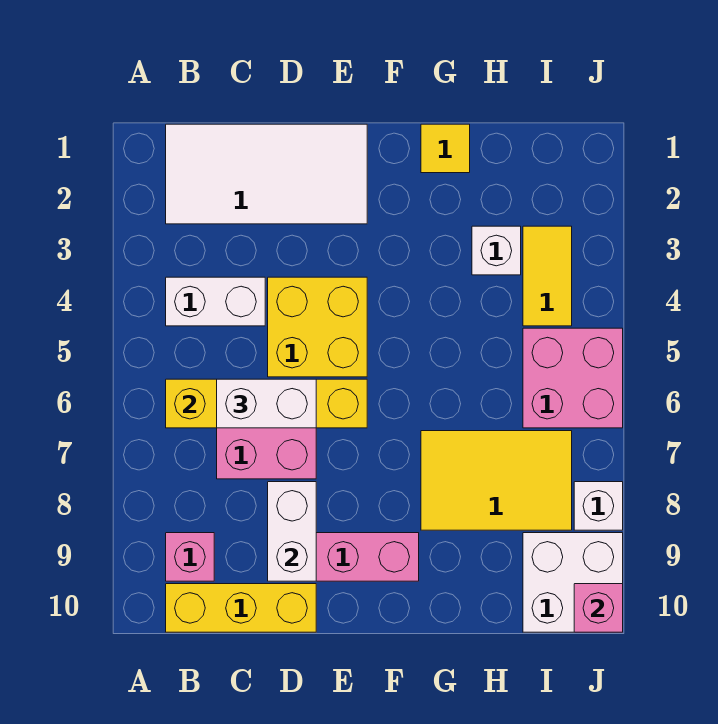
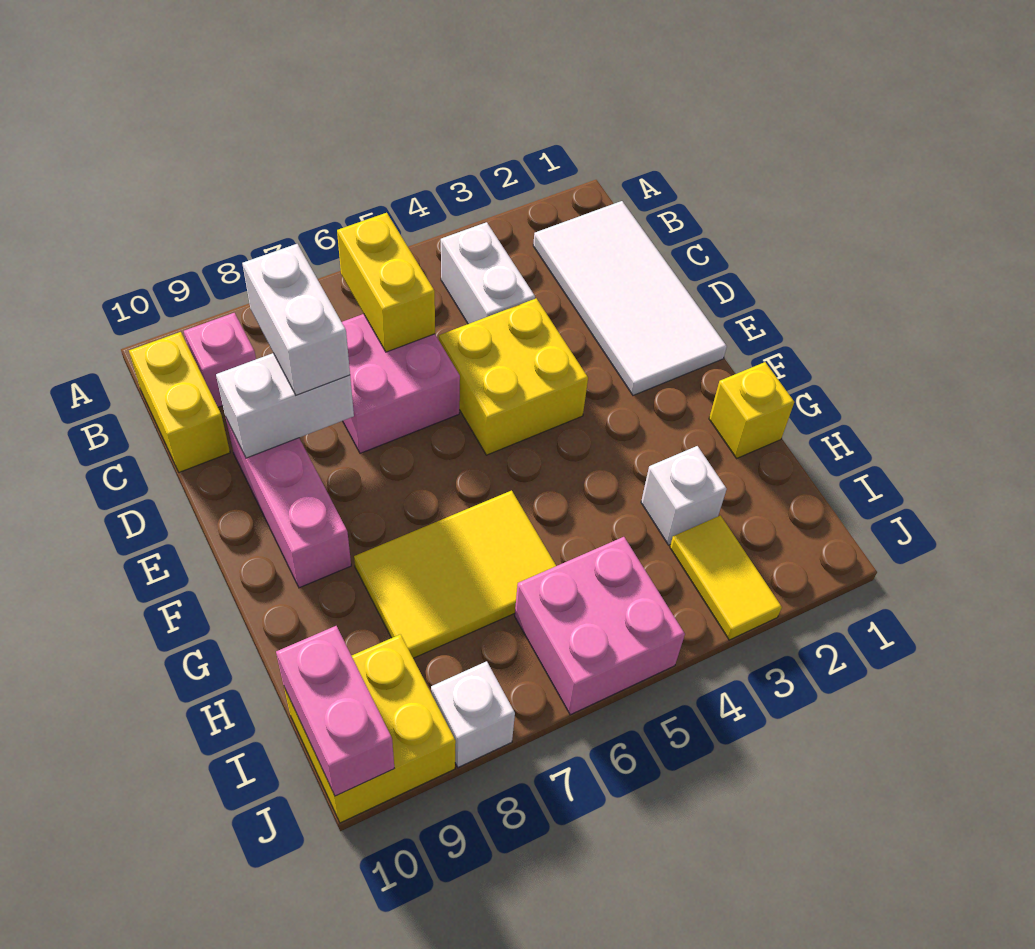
yellow 1x4 brick [166,379,367,428] -> yellow 1x2 brick [337,213,435,352]
yellow 1x3 brick [166,584,316,632] -> yellow 1x2 brick [129,332,230,472]
white 1x2 brick [217,379,316,428] -> white 1x2 brick moved to [242,244,350,395]
yellow 1x1 tile [421,124,470,173] -> yellow 1x1 brick [709,362,794,458]
yellow 2x3 tile [421,431,572,530] -> yellow 2x3 tile turned to [354,491,556,658]
yellow 1x2 tile [523,226,572,326] -> yellow 1x2 tile turned to [670,515,782,640]
white 2x2 brick [523,533,623,632] -> yellow 2x2 brick [284,634,456,823]
pink 1x1 brick [574,584,623,632] -> pink 1x2 brick [276,626,394,796]

